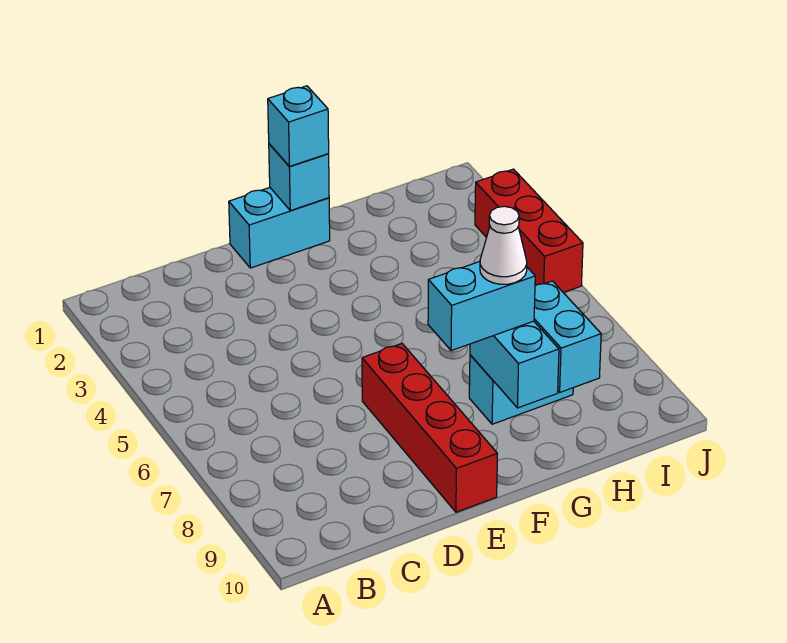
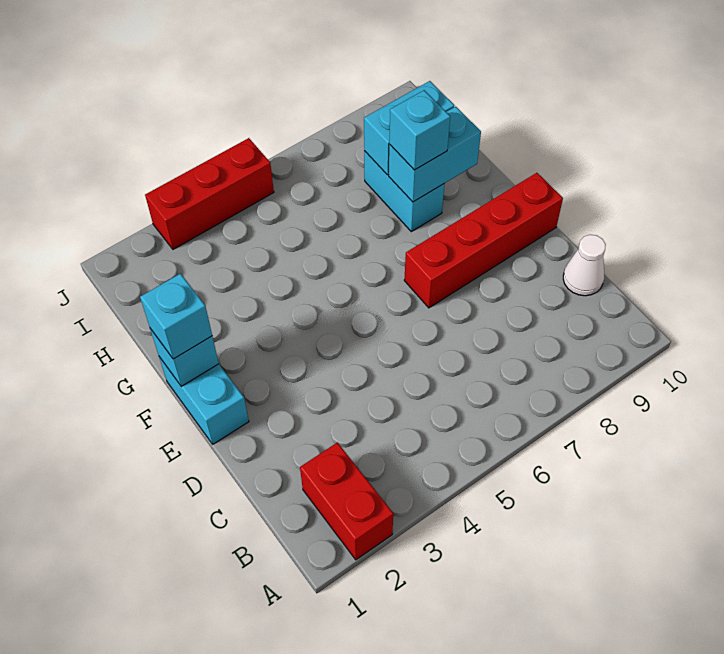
none -> red 1x2 brick [300,443,393,560]
cyan 1x2 brick [428,262,535,351] -> cyan 1x1 brick [389,90,450,170]
white 1x1 cone [480,206,527,284] -> white 1x1 cone moved to [563,235,606,296]

